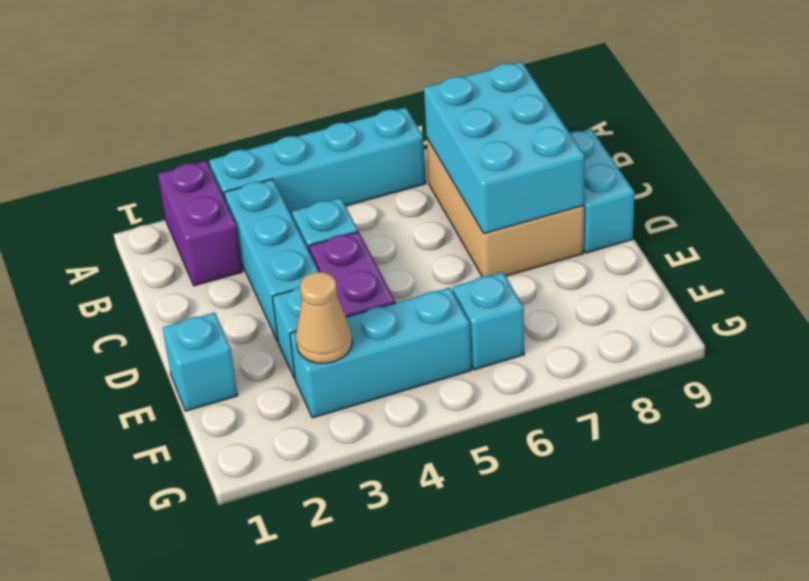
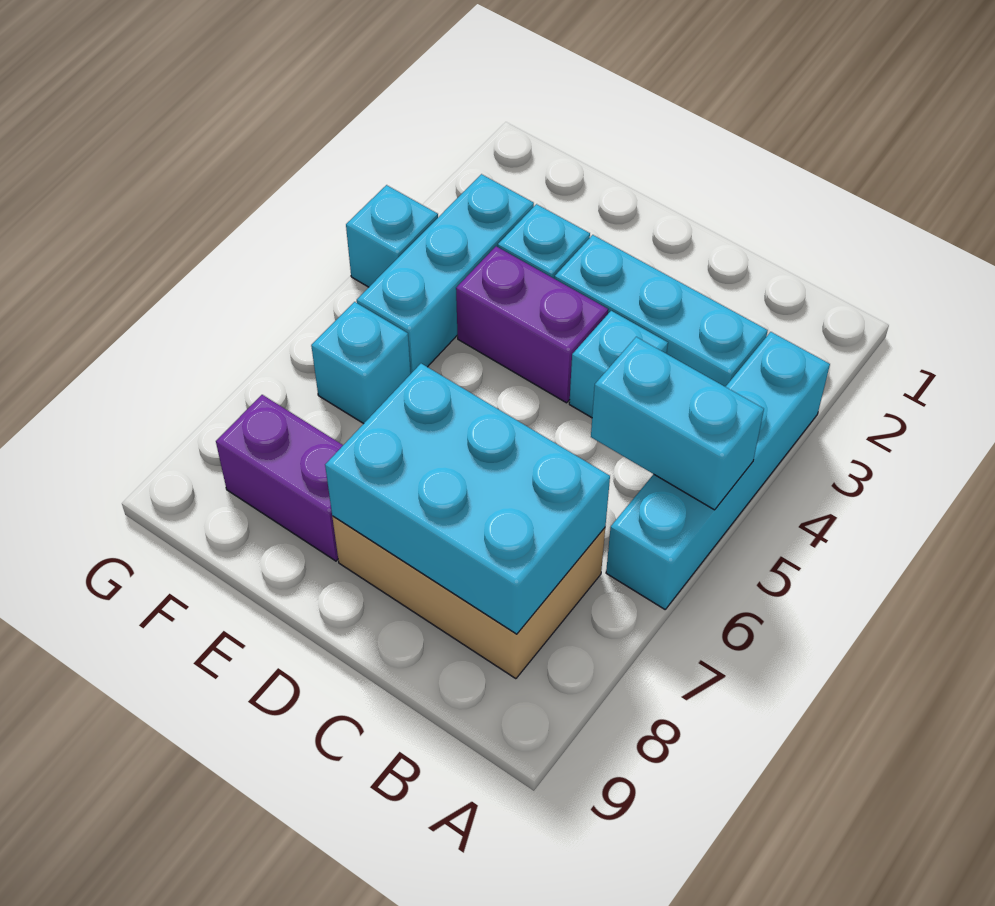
purple 1x2 brick [158,161,243,286] -> purple 1x2 brick moved to [216,395,343,561]
cyan 1x2 brick [570,129,634,253] -> cyan 1x2 brick moved to [591,337,764,510]
cyan 1x1 brick [163,313,238,411] -> cyan 1x1 brick moved to [346,185,438,287]
tan 1x1 cone [296,272,352,363] -> none

